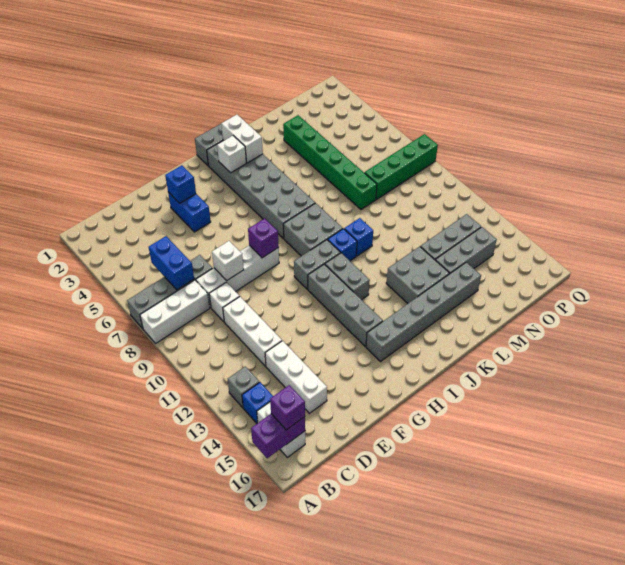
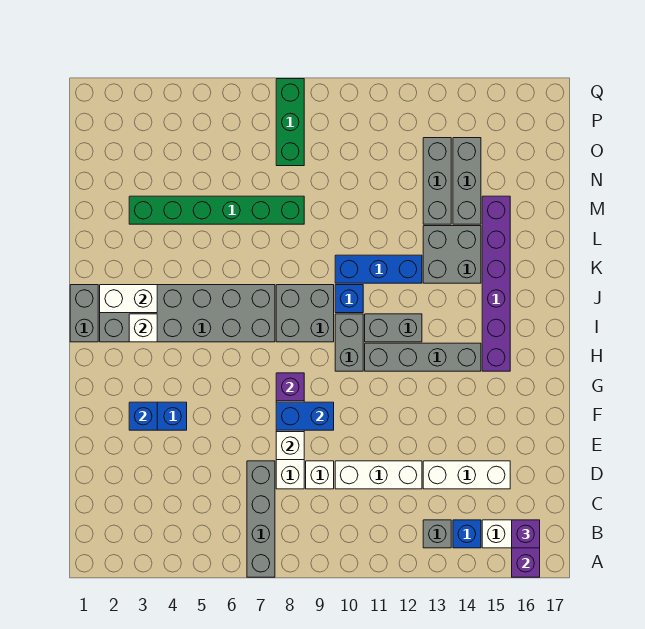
white 1x3 brick [140,280,210,343] -> none
blue 1x2 brick [149,236,194,290] -> blue 1x2 brick moved to [276,402,334,430]
grey 1x6 brick [366,262,481,361] -> purple 1x6 brick [482,196,510,371]
blue 1x1 brick [344,218,373,256] -> blue 1x3 brick [335,255,422,283]
green 1x4 brick [365,134,438,199] -> green 1x3 brick [276,79,304,166]

